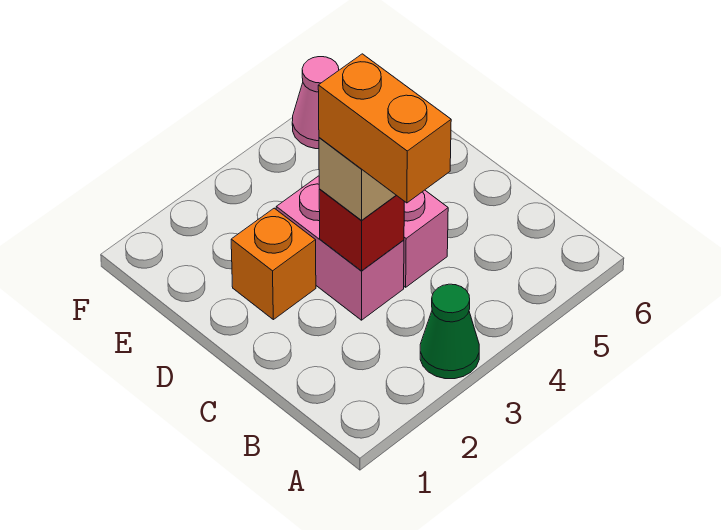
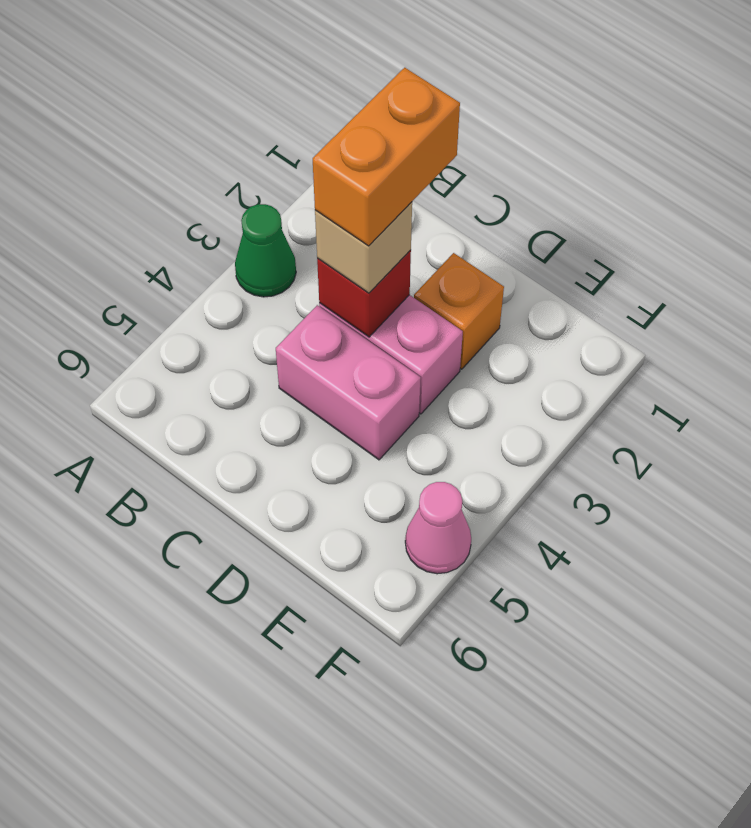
orange 1x2 brick [318,54,451,203] -> orange 1x2 brick turned to [313,68,460,246]

